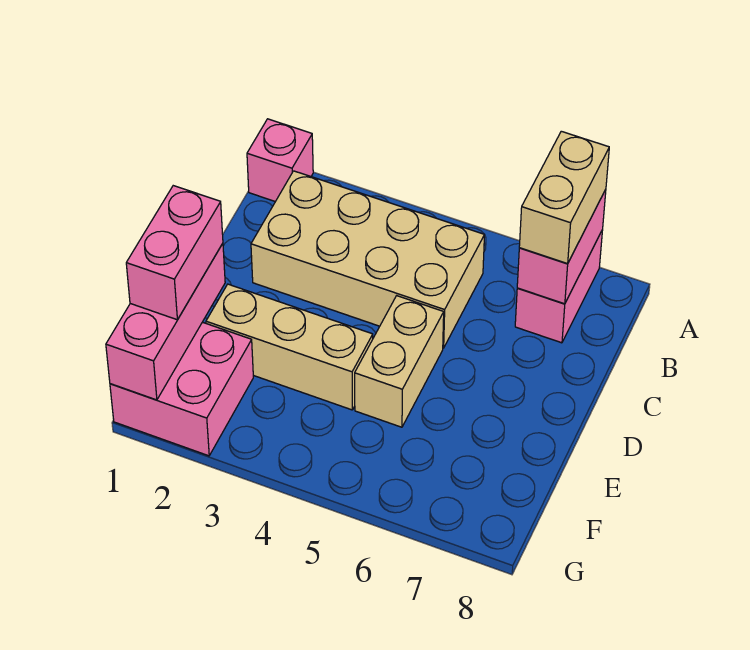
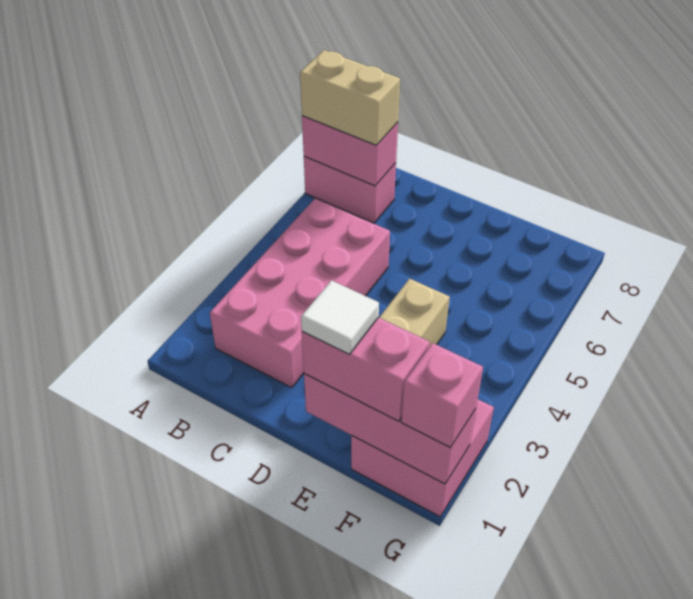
pink 1x1 brick [247,119,313,202] -> pink 1x1 brick moved to [401,343,483,447]
tan 2x4 brick [251,171,484,348] -> pink 2x4 brick [210,198,390,388]
tan 1x2 brick [355,296,444,427] -> none
none -> white 1x1 tile [301,280,379,354]

